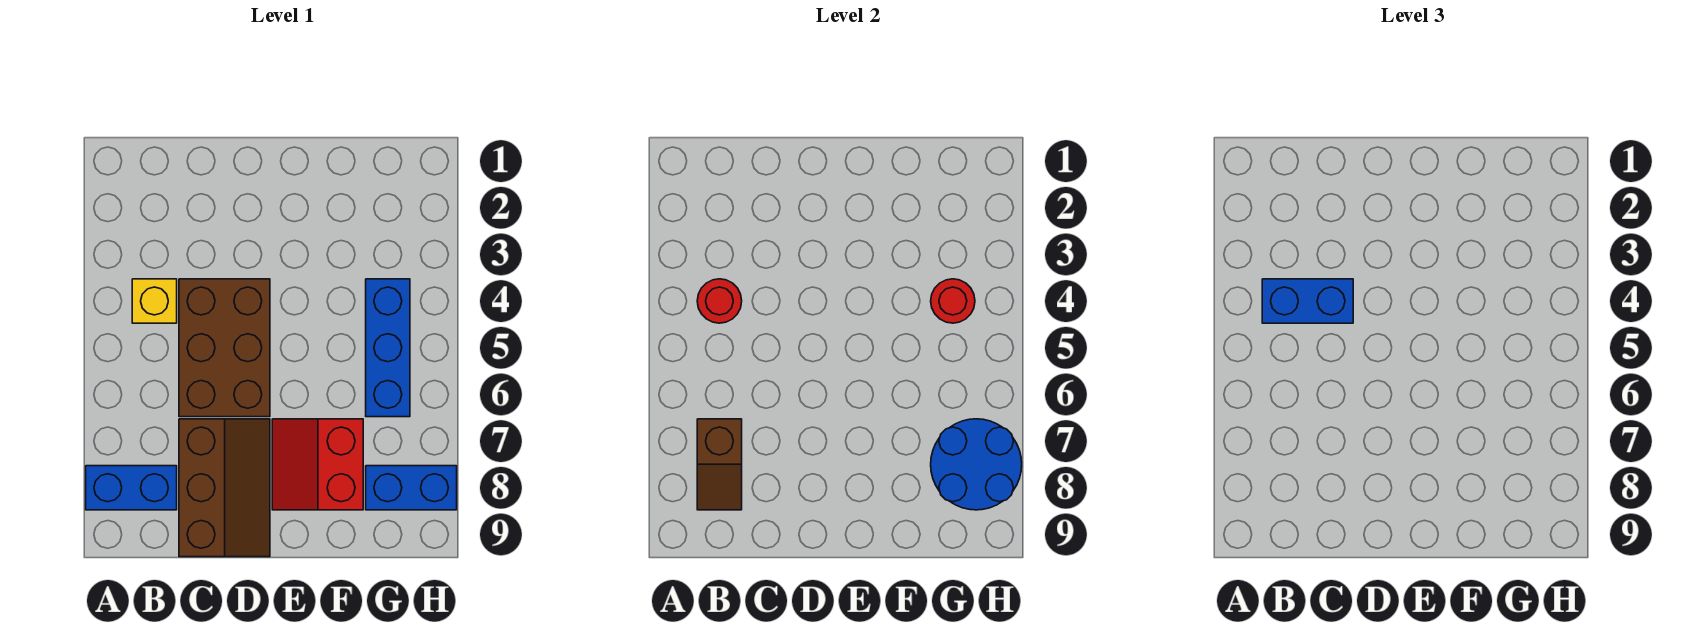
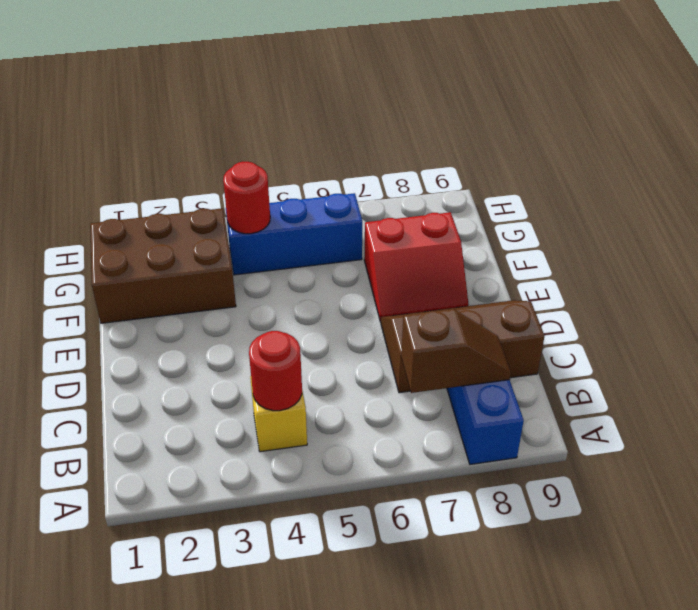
blue 1x2 brick [1262,279,1353,323] -> none
brown 2x3 brick [179,279,270,417] -> brown 2x3 brick moved to [90,208,236,323]
blue 2x2 round brick [931,419,1022,510] -> none
blue 1x2 brick [366,466,457,510] -> none

